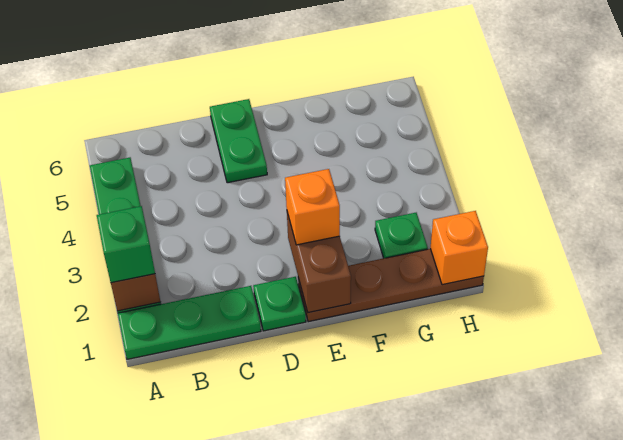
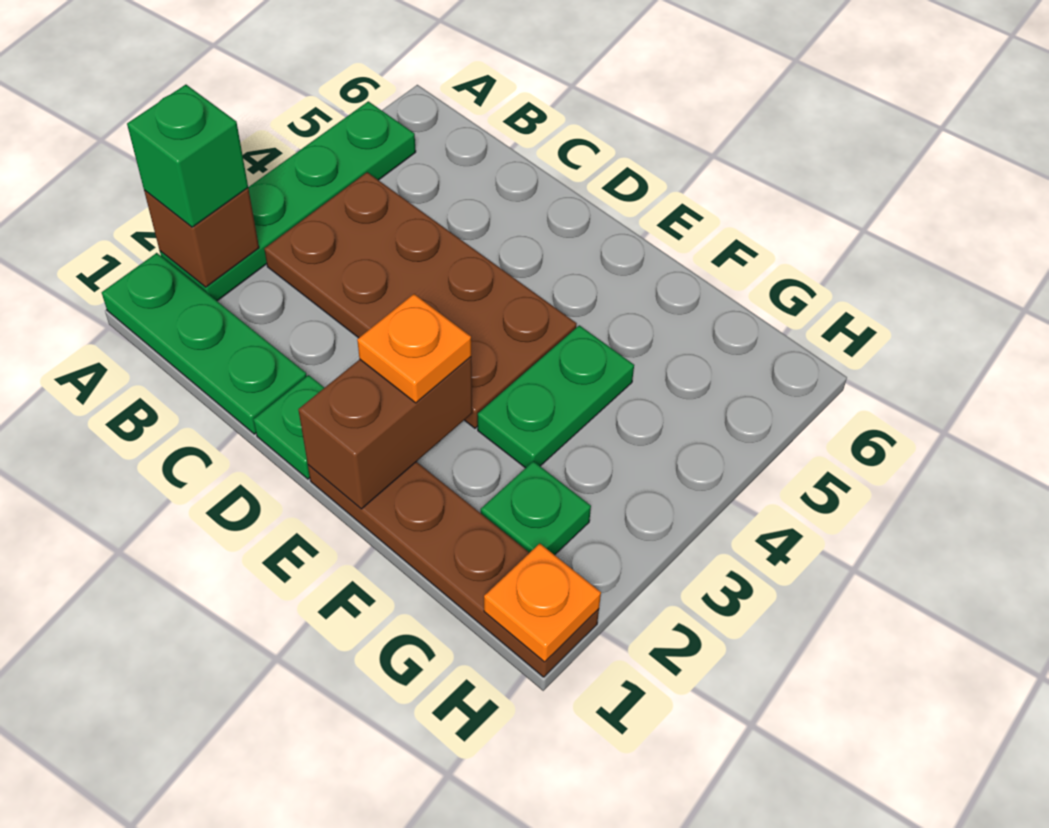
none -> brown 2x4 plate [264,172,577,428]
green 1x2 plate [210,99,267,183] -> green 1x2 plate moved to [478,325,634,468]
orange 1x1 brick [285,169,340,245] -> orange 1x1 plate [357,294,471,403]
orange 1x1 brick [430,211,488,285] -> orange 1x1 plate [484,544,601,662]

